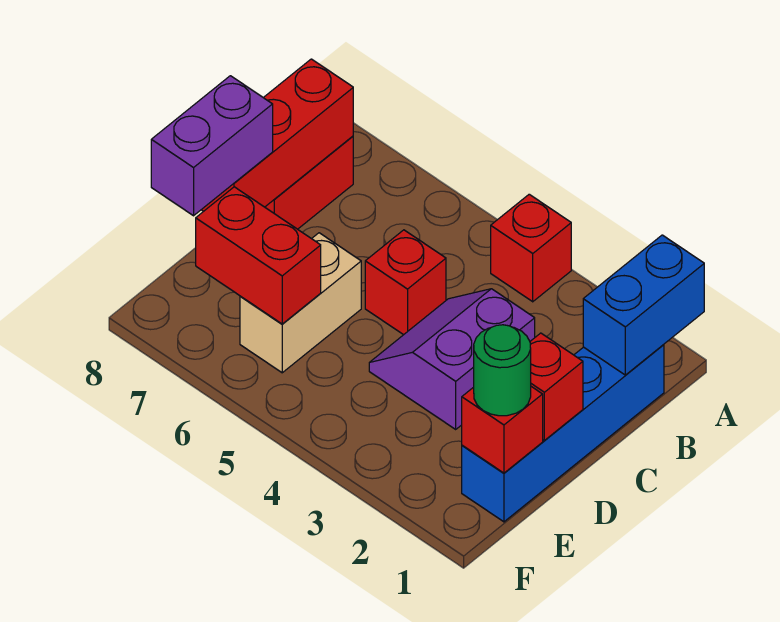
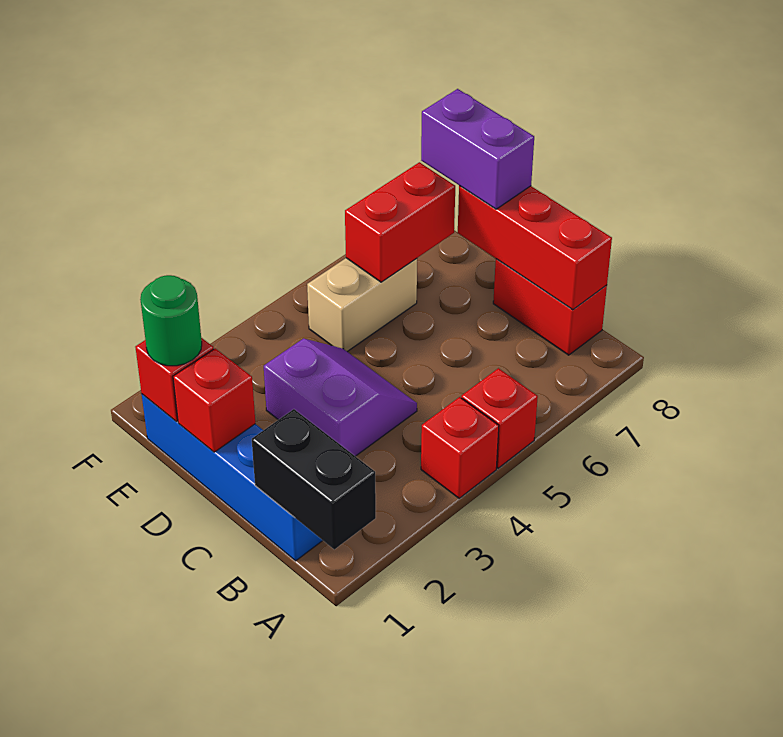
blue 1x2 brick [583,235,704,375] -> black 1x2 brick [252,409,376,549]
red 1x1 brick [365,230,446,335] -> red 1x1 brick moved to [461,368,538,468]
tan 1x2 brick [240,233,361,373] -> tan 1x2 brick turned to [307,258,417,352]

